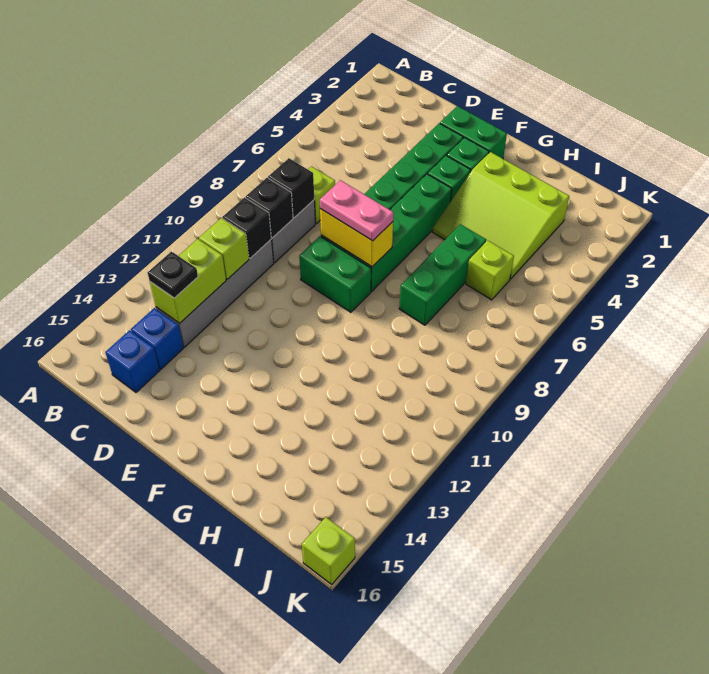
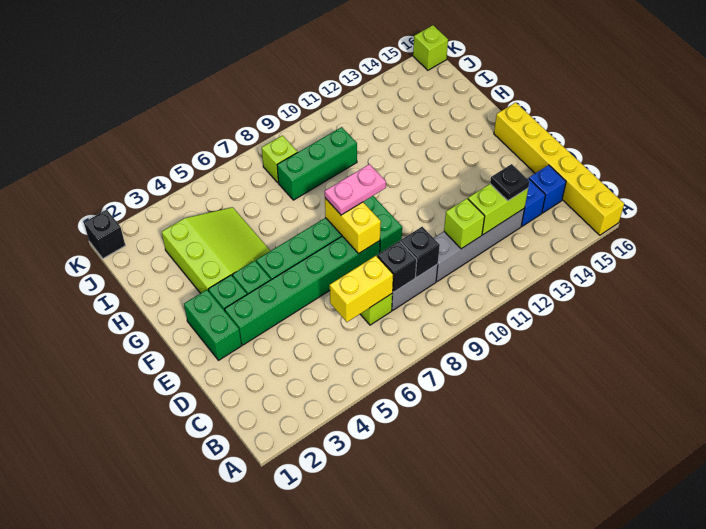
none -> yellow 1x6 brick [494,102,624,235]
none -> yellow 1x2 brick [330,256,393,322]
black 1x1 brick [223,198,271,258] -> black 1x1 brick moved to [84,210,125,258]
pink 1x2 plate [320,180,394,241] -> pink 1x2 plate turned to [325,164,386,215]
green 1x3 brick [399,224,486,325] -> green 1x3 brick moved to [277,127,357,200]
lime 1x1 brick [466,240,514,300] -> lime 1x1 brick moved to [262,136,297,183]

